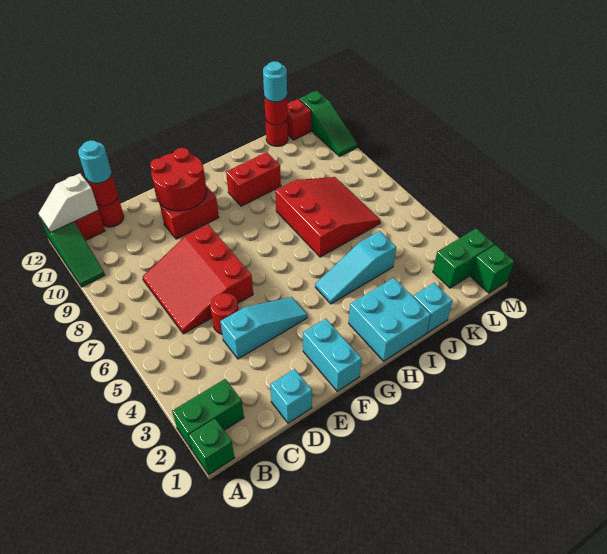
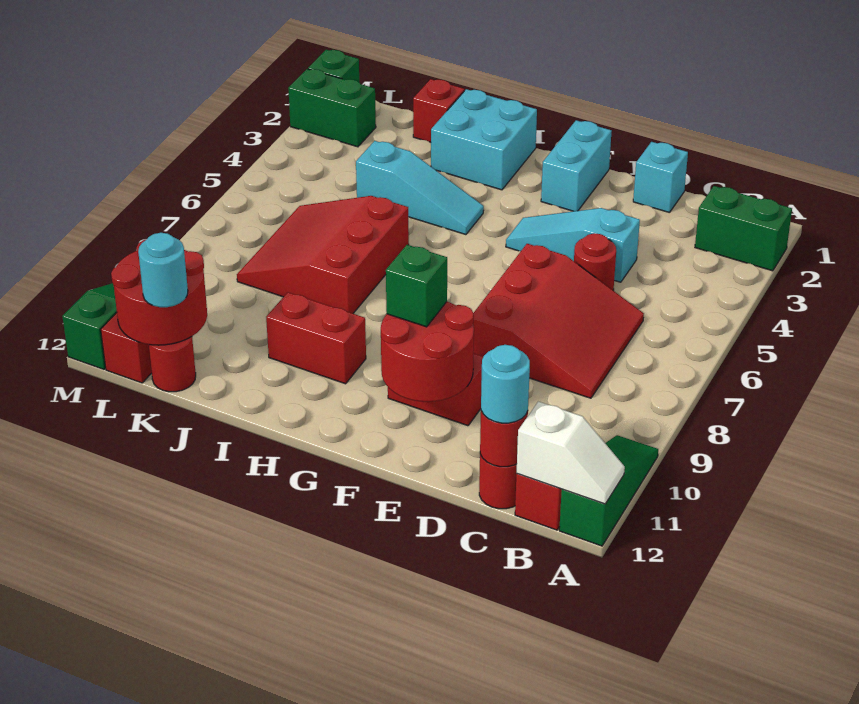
green 1x1 brick [189,419,235,475] -> green 1x1 brick moved to [386,245,447,327]
cyan 1x1 brick [413,283,452,333] -> red 1x1 brick [413,79,464,142]
red 1x1 round brick [264,97,288,125] -> red 2x2 round brick [111,240,207,345]

